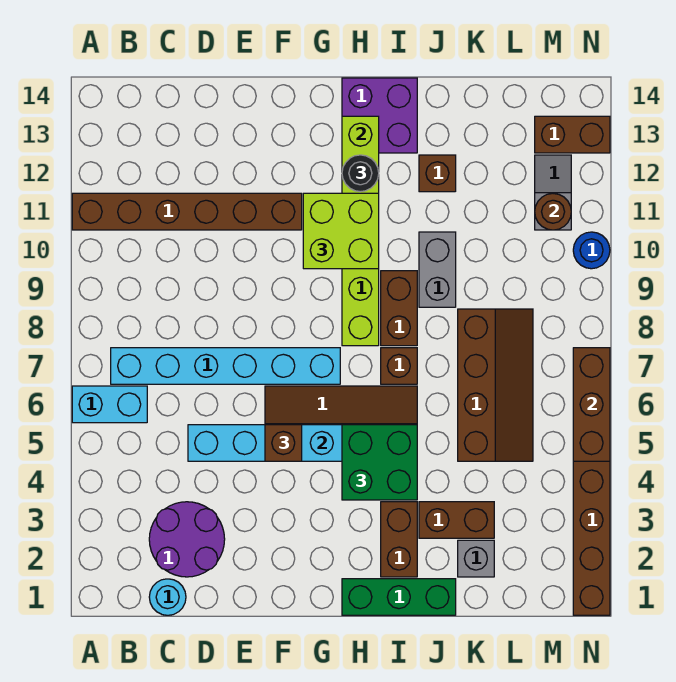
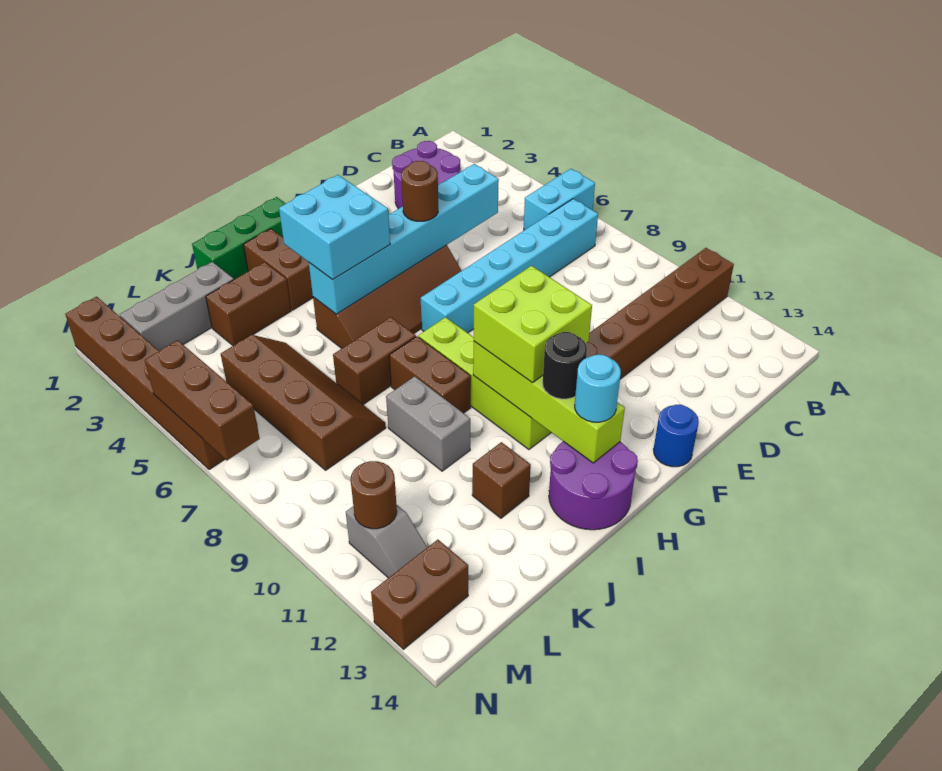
cyan 1x1 round brick [149,579,186,615] -> cyan 1x1 round brick moved to [575,355,621,422]
brown 1x1 brick [265,425,302,461] -> brown 1x1 round brick [401,161,438,221]
green 2x2 brick [342,425,417,500] -> cyan 2x2 brick [279,175,390,280]
purple 2x2 brick [342,78,417,153] -> purple 2x2 round brick [549,441,638,530]
brown 1x1 brick [381,348,417,384] -> brown 1x2 brick [333,317,416,404]
grey 1x1 brick [458,540,494,577] -> grey 1x3 brick [120,262,234,351]
brown 2x4 slope [458,309,533,461] -> brown 2x4 slope turned to [221,335,386,470]
blue 1x1 round brick [573,232,610,269] -> blue 1x1 round brick moved to [653,405,699,467]

